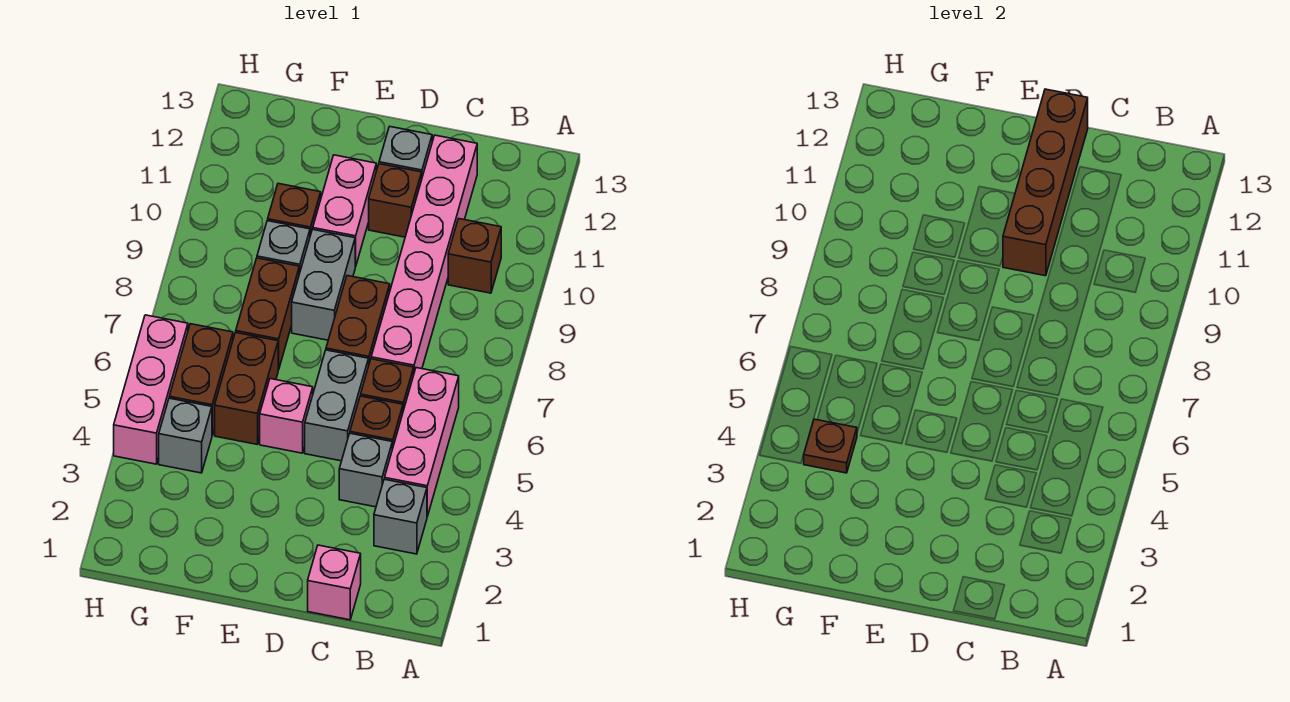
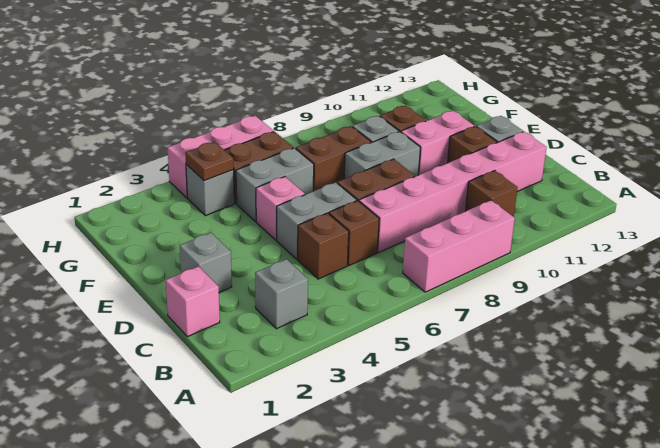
pink 1x3 brick [385,368,459,517] -> pink 1x3 brick moved to [403,200,515,292]
grey 1x1 brick [339,433,392,507] -> grey 1x1 brick moved to [180,233,232,292]
brown 1x4 brick [1003,89,1088,276] -> none
brown 1x2 brick [215,332,278,444] -> grey 1x2 brick [236,148,314,222]

